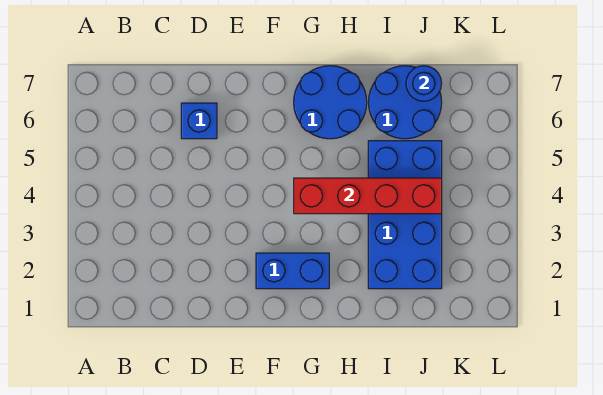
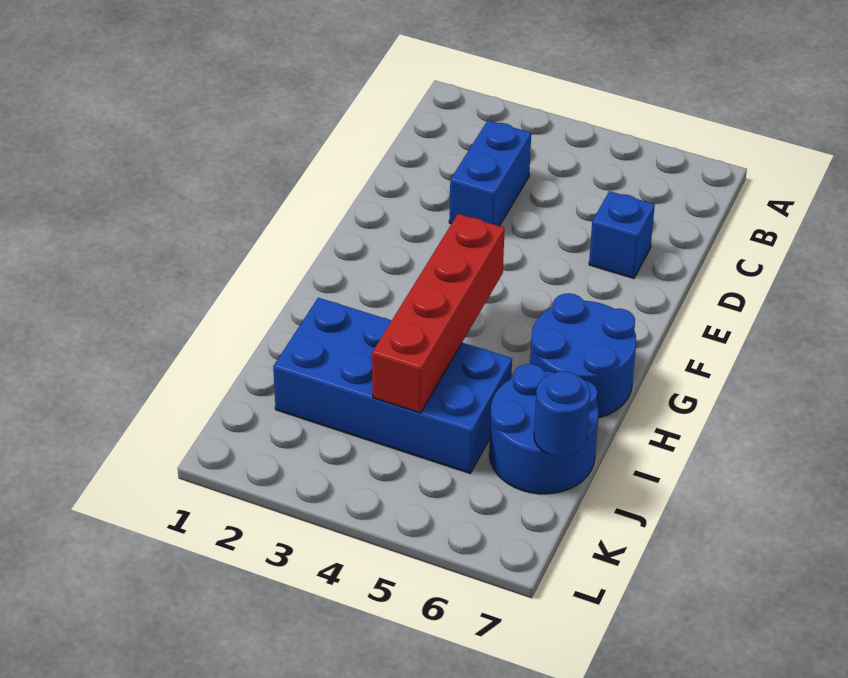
blue 1x2 brick [256,253,329,289] -> blue 1x2 brick moved to [449,120,531,226]

